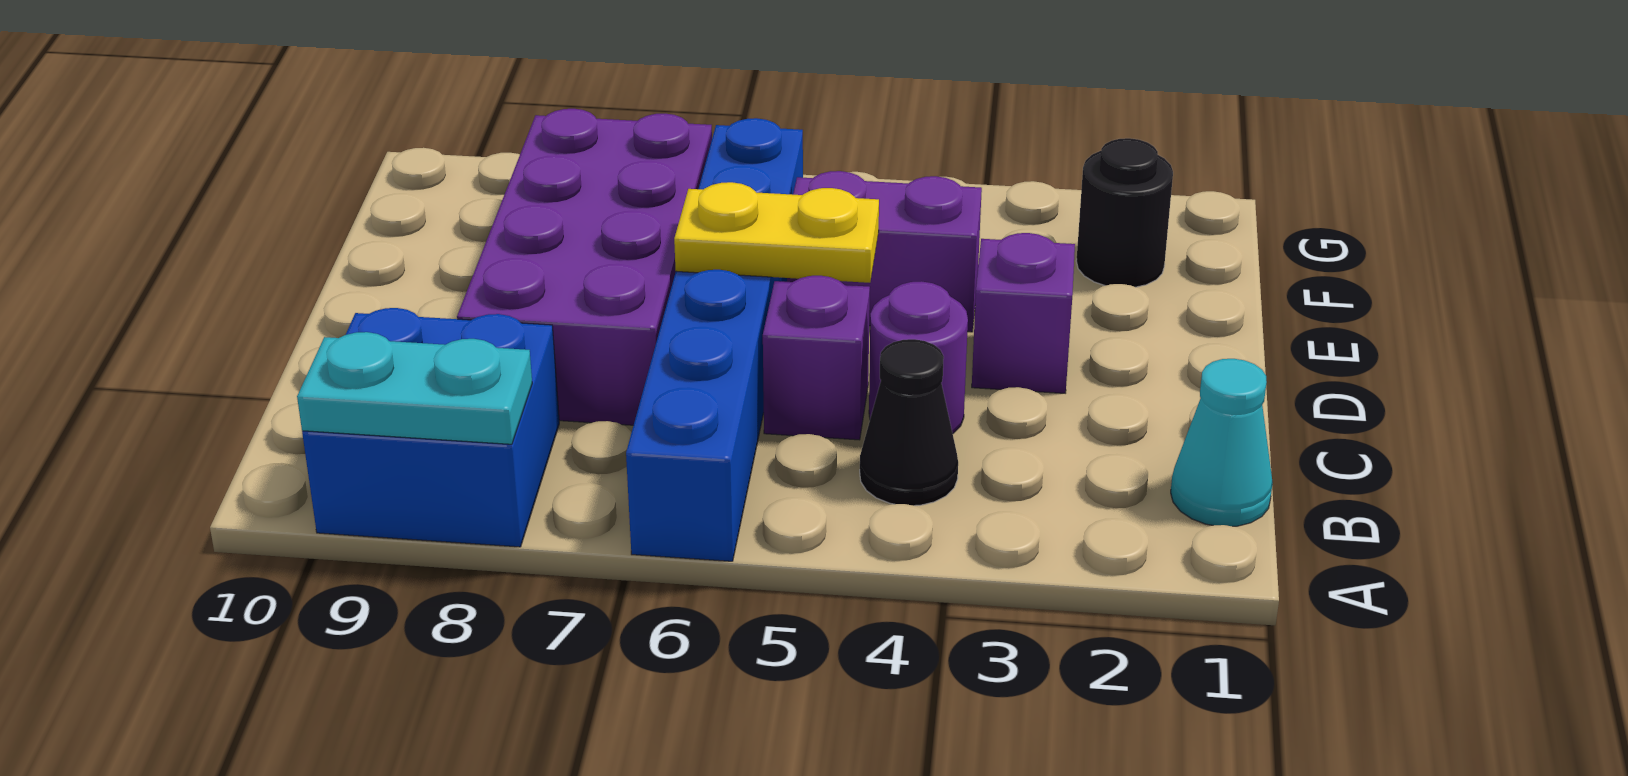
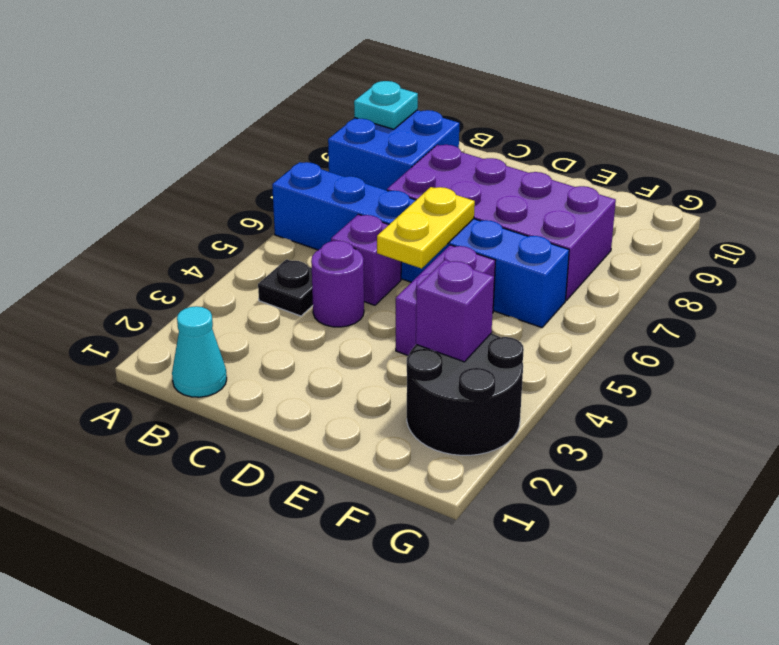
cyan 1x2 plate [297,332,532,444] -> cyan 1x1 plate [354,81,418,129]
black 1x1 cone [860,339,958,506] -> black 1x1 plate [258,259,313,316]
purple 1x1 brick [972,233,1075,393] -> purple 1x1 brick moved to [416,260,494,362]
black 1x1 round brick [1076,138,1173,287] -> black 2x2 round brick [407,334,524,455]

